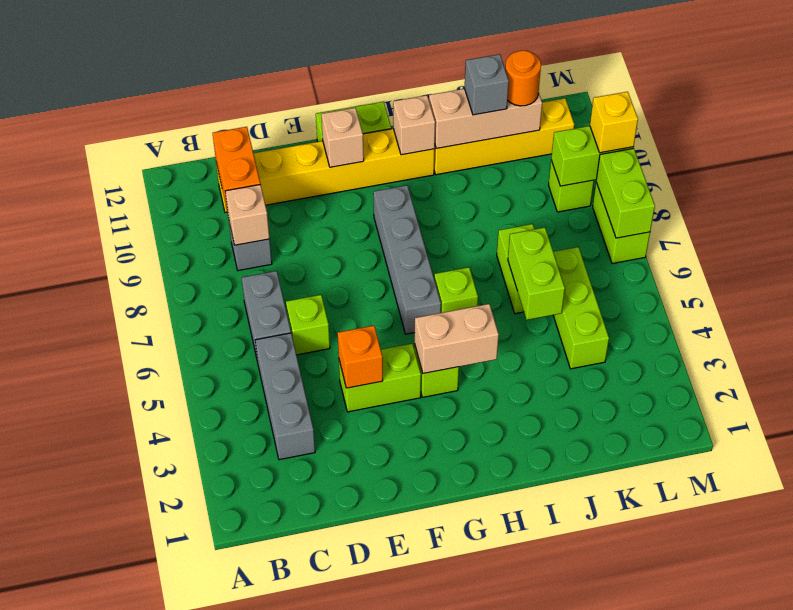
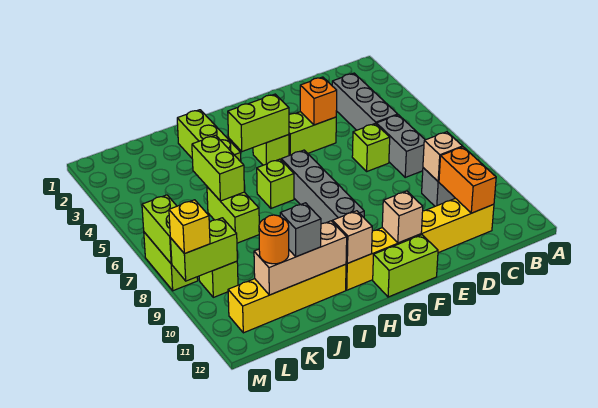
tan 1x2 brick [415,304,499,373] -> lime 1x2 brick [228,94,289,151]
lime 1x3 brick [553,247,609,369] -> lime 1x3 brick moved to [177,110,241,162]

